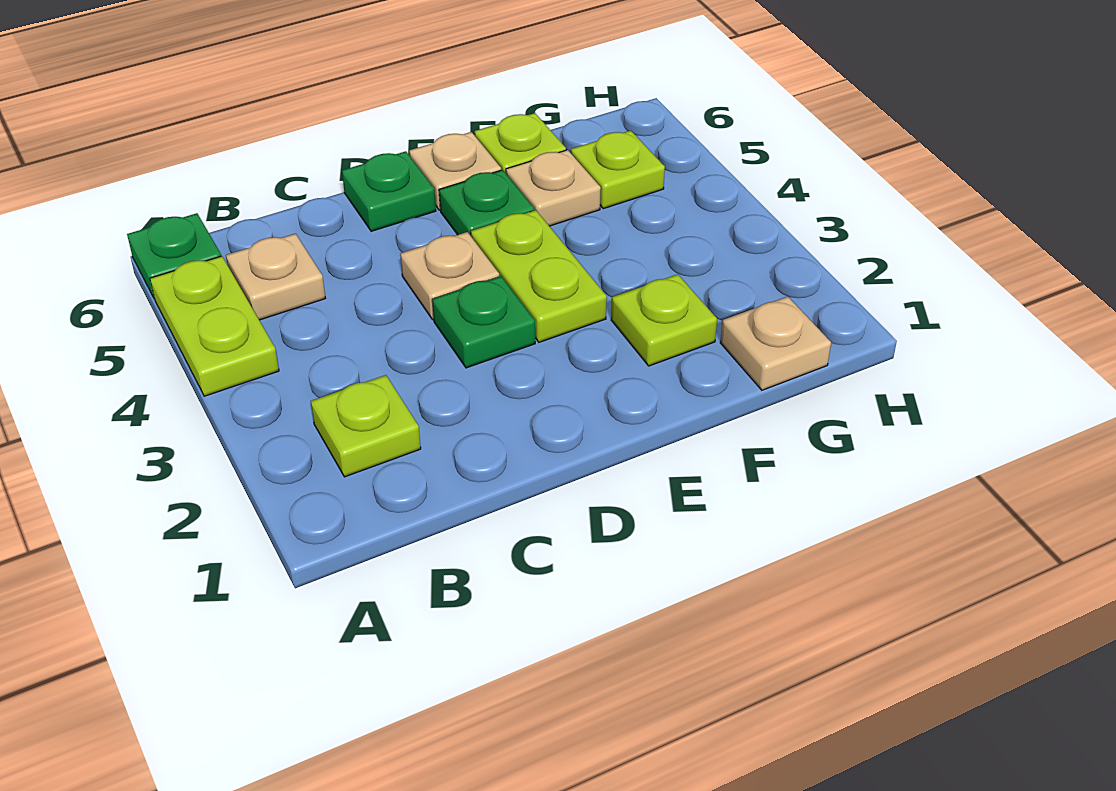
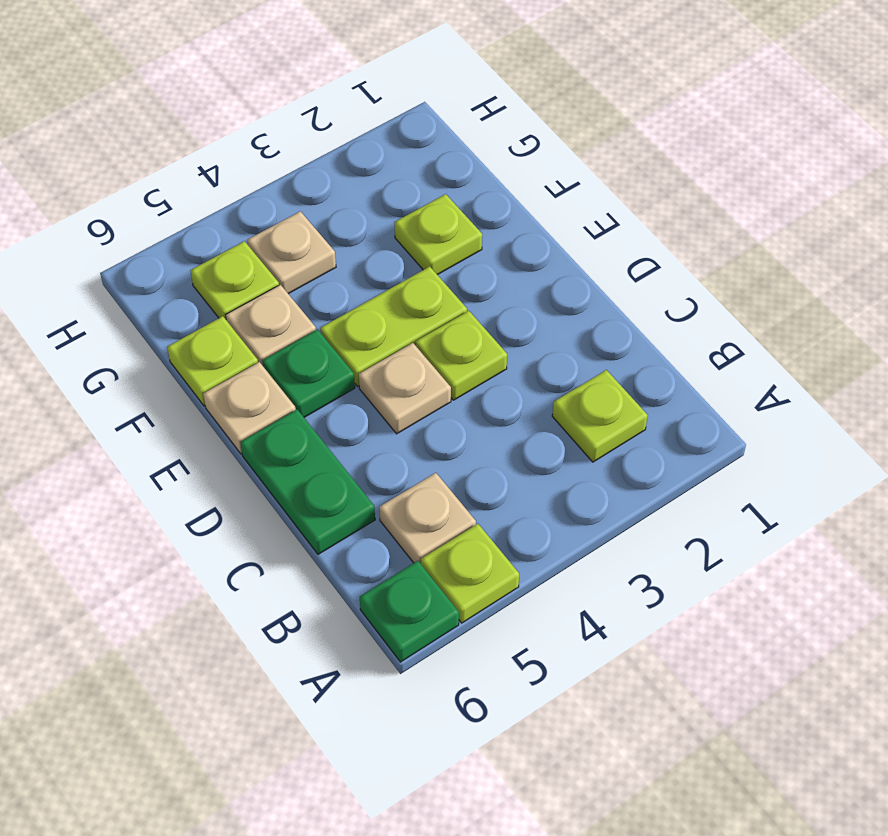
lime 1x2 plate [150,256,279,396] -> lime 1x1 plate [421,524,519,623]
green 1x1 plate [432,276,535,368] -> lime 1x1 plate [416,311,507,400]
green 1x1 plate [342,151,436,231] -> green 1x2 plate [240,409,375,554]
tan 1x1 plate [720,296,831,390] -> tan 1x1 plate moved to [247,211,336,294]

